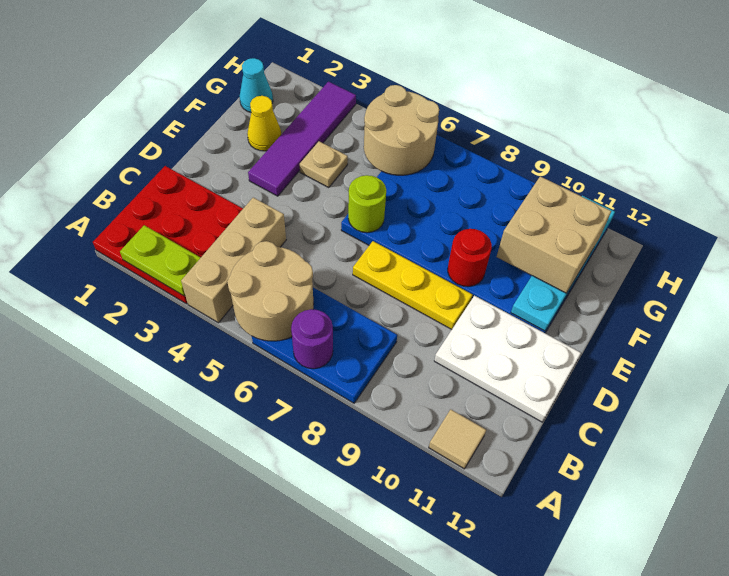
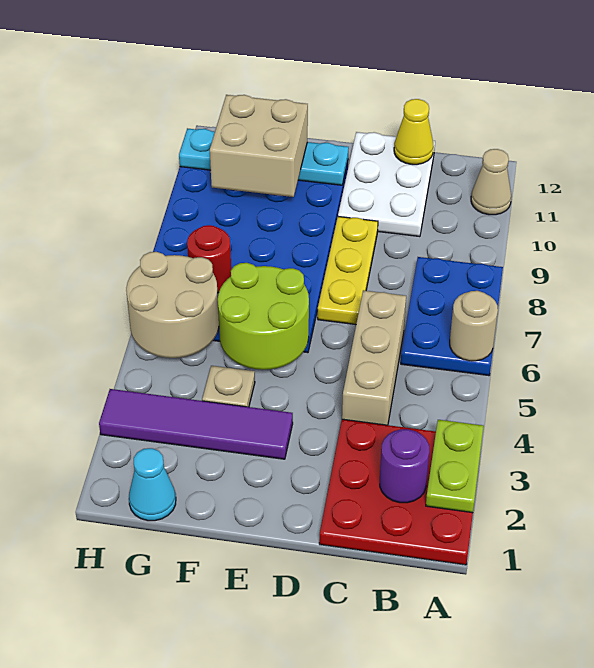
tan 1x3 brick [181,198,286,323] -> tan 1x3 brick turned to [342,290,406,425]
tan 2x2 round brick [227,241,314,341] -> tan 1x1 round brick [450,291,498,361]
purple 1x1 round brick [291,309,333,369] -> purple 1x1 round brick moved to [380,429,429,503]
tan 1x1 tile [429,409,486,469] -> tan 1x1 cone [471,149,511,215]
lime 1x1 round brick [348,175,386,233] -> lime 2x2 round brick [218,263,309,370]
red 1x1 round brick [448,229,492,287] -> red 1x1 round brick moved to [187,225,231,293]
yellow 1x1 cone [247,96,281,151] -> yellow 1x1 cone moved to [394,99,434,165]

